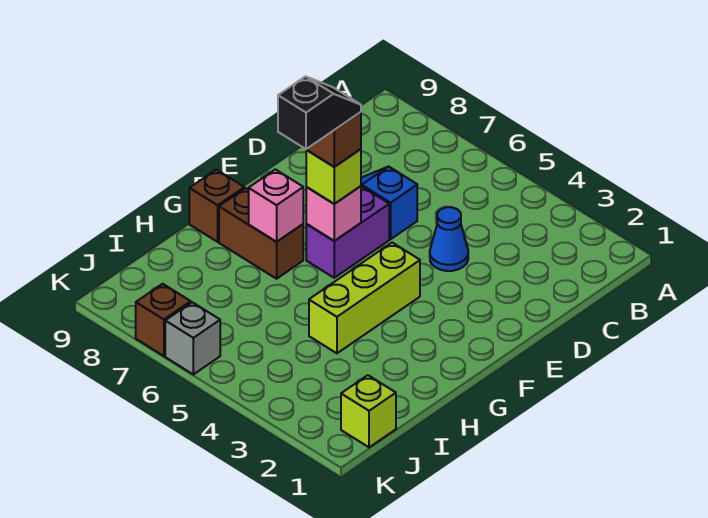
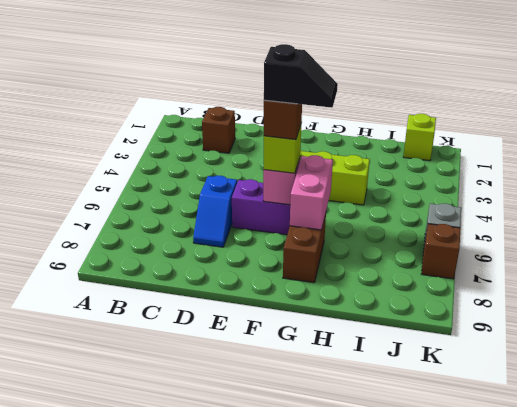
blue 1x1 cone [430,207,468,271] -> none
black 1x2 slope [278,76,361,149] -> black 1x2 slope turned to [264,44,338,108]
pink 1x1 brick [249,169,303,242] -> pink 1x2 brick [290,155,333,230]
brown 1x1 brick [189,170,244,242] -> brown 1x1 brick moved to [202,107,235,153]

